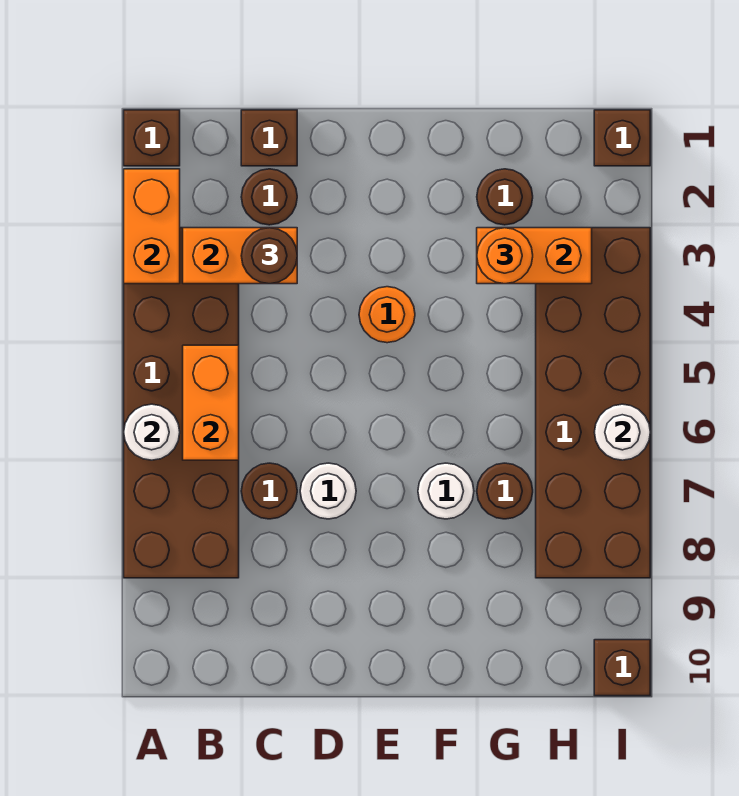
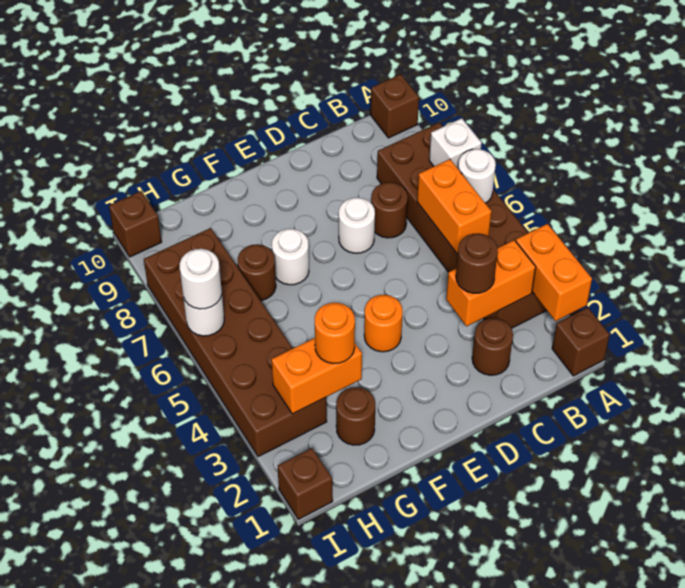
none -> white 1x1 brick [429,118,482,168]
brown 1x1 brick [241,110,297,166] -> brown 1x1 brick moved to [371,74,419,138]
none -> white 1x1 round brick [180,249,222,309]

